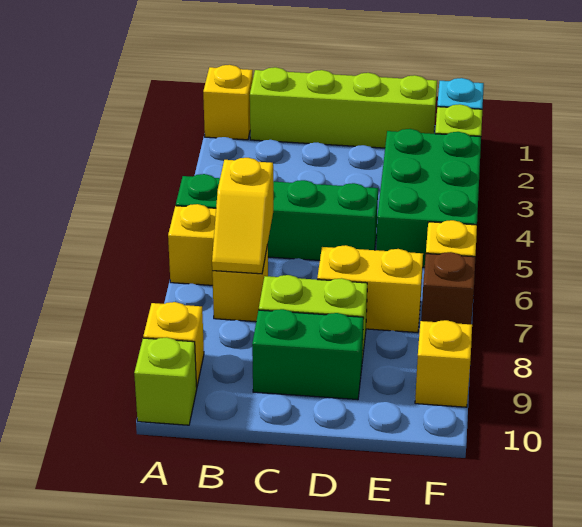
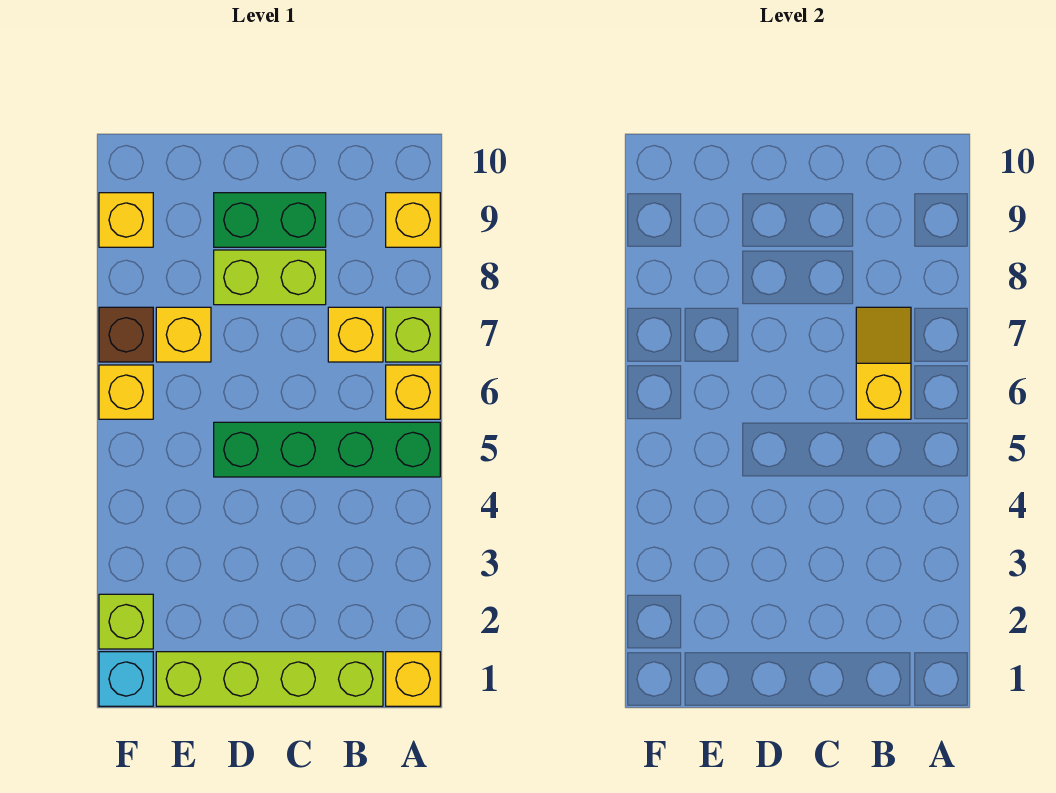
lime 1x1 brick [134,337,197,425] -> lime 1x1 brick moved to [386,307,440,362]
yellow 1x2 brick [317,245,423,333] -> yellow 1x1 brick [156,307,211,362]
green 2x3 brick [376,129,481,267] -> none

